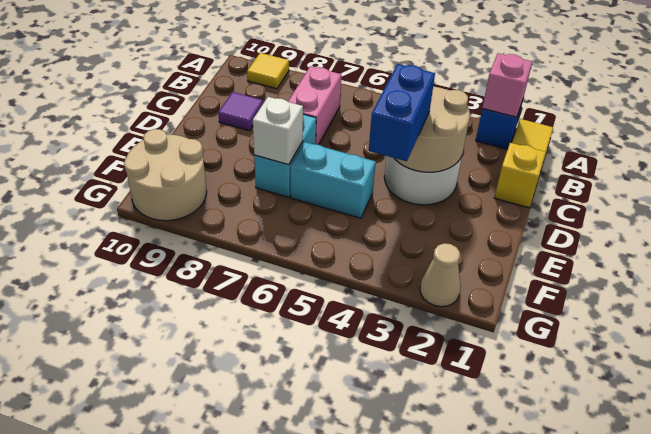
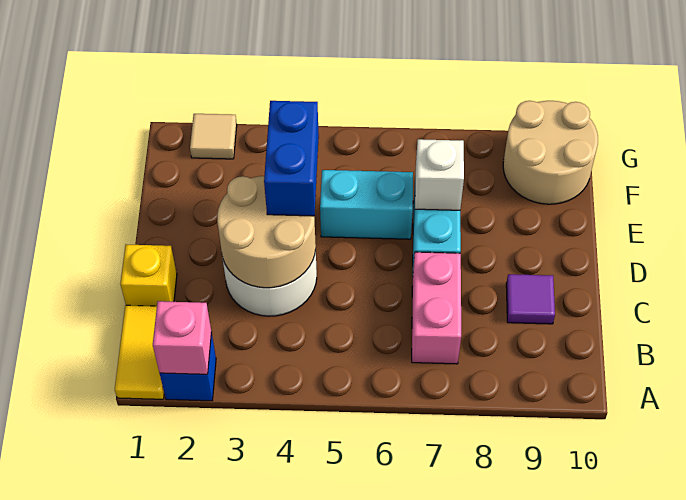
yellow 1x1 tile [247,53,289,89] -> none
tan 1x1 cone [420,243,461,307] -> tan 1x1 tile [190,114,237,159]

